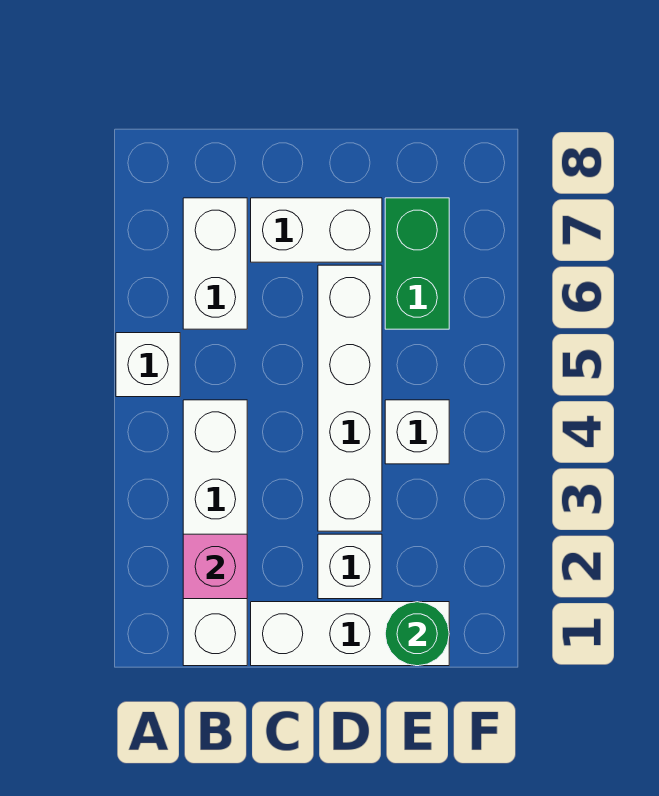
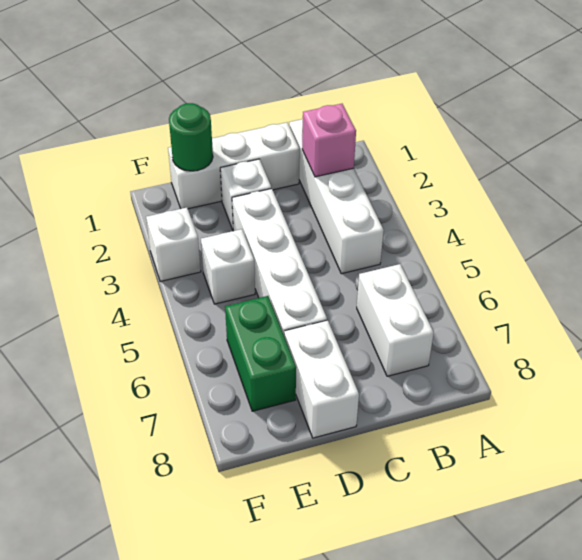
white 1x1 brick [116,333,180,397] -> white 1x1 brick moved to [146,208,201,281]
white 1x2 brick [251,198,382,262] -> white 1x2 brick turned to [284,320,359,438]

